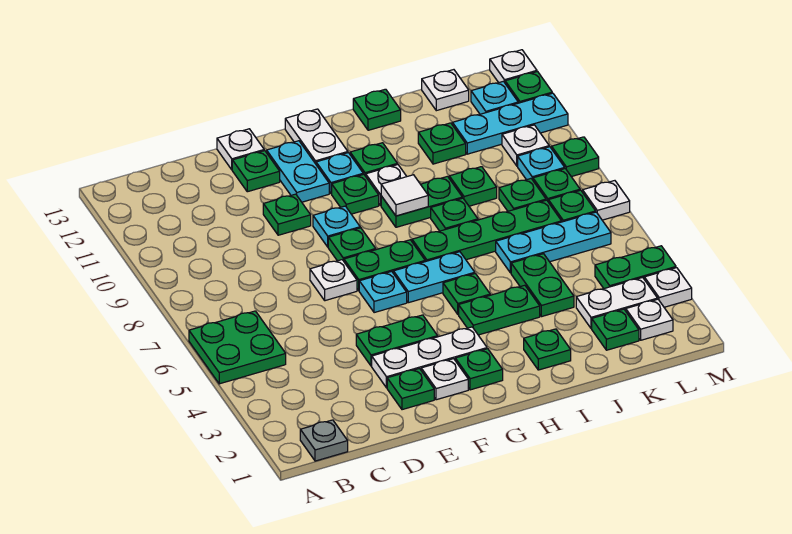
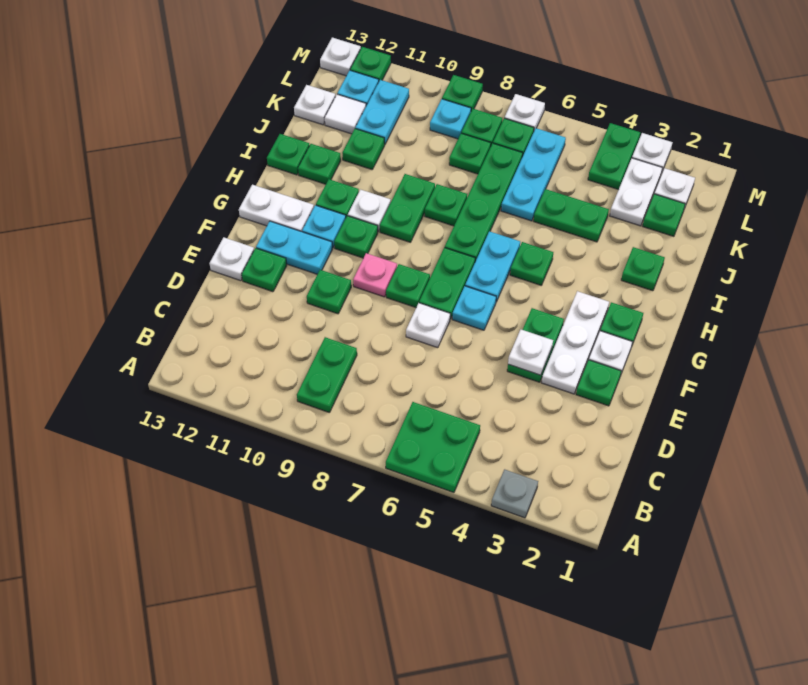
grey 1x1 plate [300,420,348,461] -> grey 1x1 plate moved to [491,469,538,518]
cyan 1x1 plate [313,206,360,247] -> pink 1x1 plate [353,253,397,297]
green 1x2 plate [459,285,540,335] -> green 1x2 plate moved to [297,337,357,413]
white 1x1 tile [381,175,428,216] -> white 1x1 tile moved to [325,94,366,134]
green 1x1 plate [449,167,497,206] -> green 1x1 plate moved to [298,144,341,184]
cyan 1x3 plate [452,93,568,154] -> cyan 1x2 plate [355,80,409,144]
white 1x1 plate [502,125,549,166] -> white 1x1 plate moved to [508,330,553,375]

